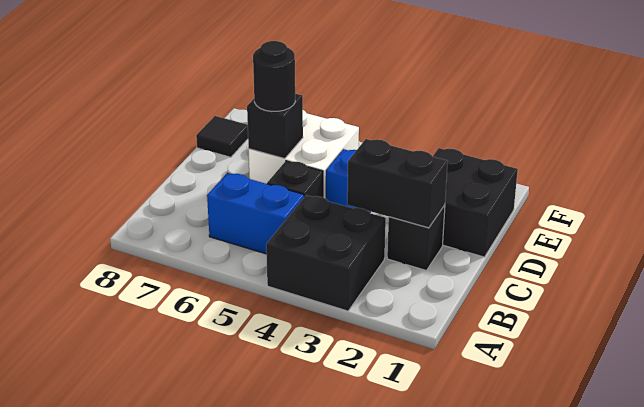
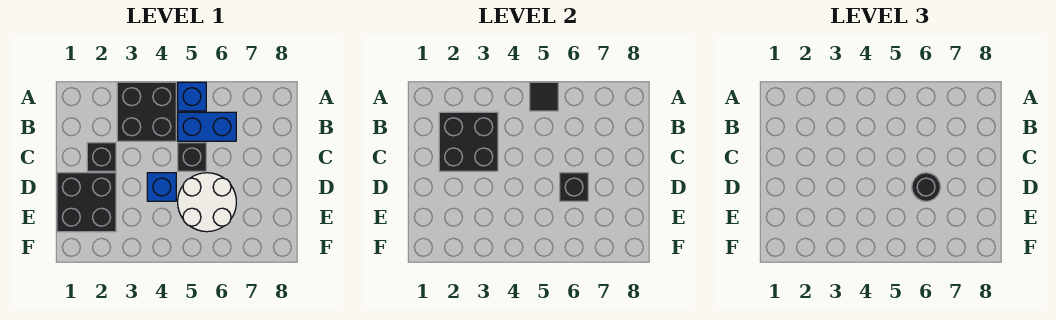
none -> blue 1x1 brick [178,82,206,111]
black 1x2 brick [347,139,448,228] -> black 2x2 brick [439,112,498,171]
white 2x2 brick [249,110,359,199] -> white 2x2 round brick [178,173,236,232]
black 1x1 tile [196,116,248,157] -> black 1x1 tile moved to [530,82,558,111]

